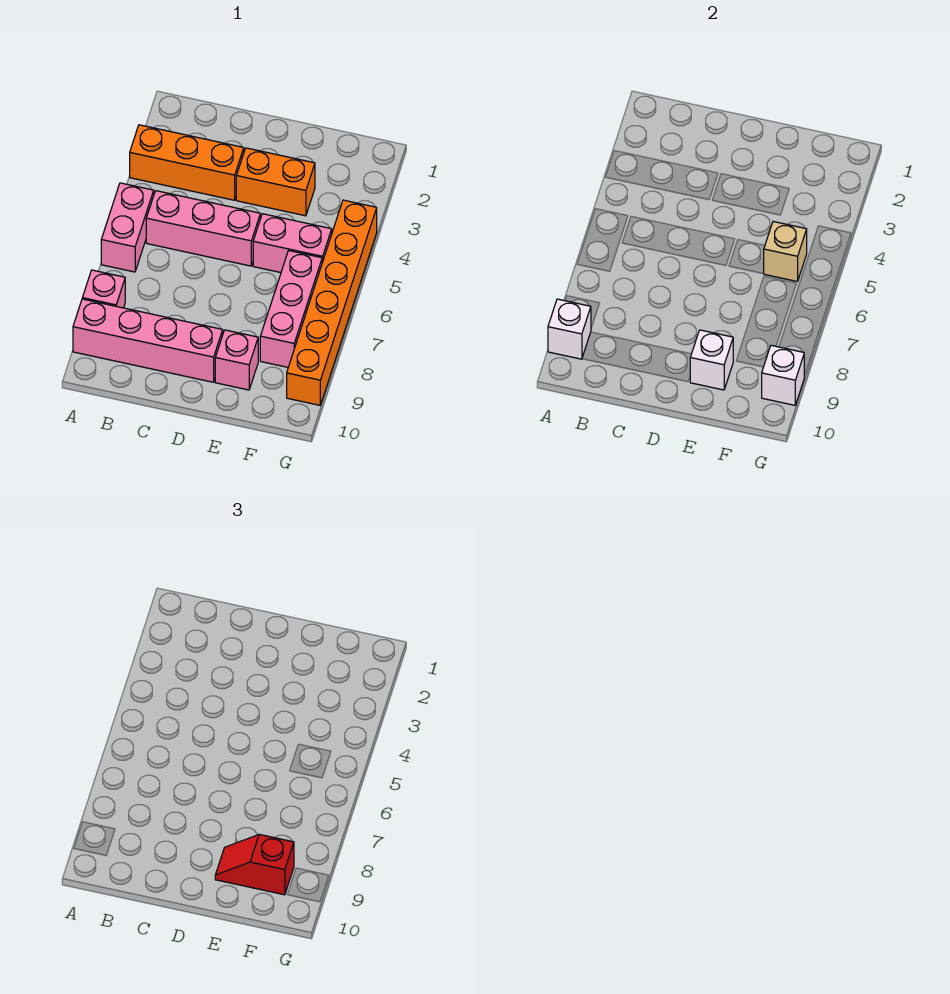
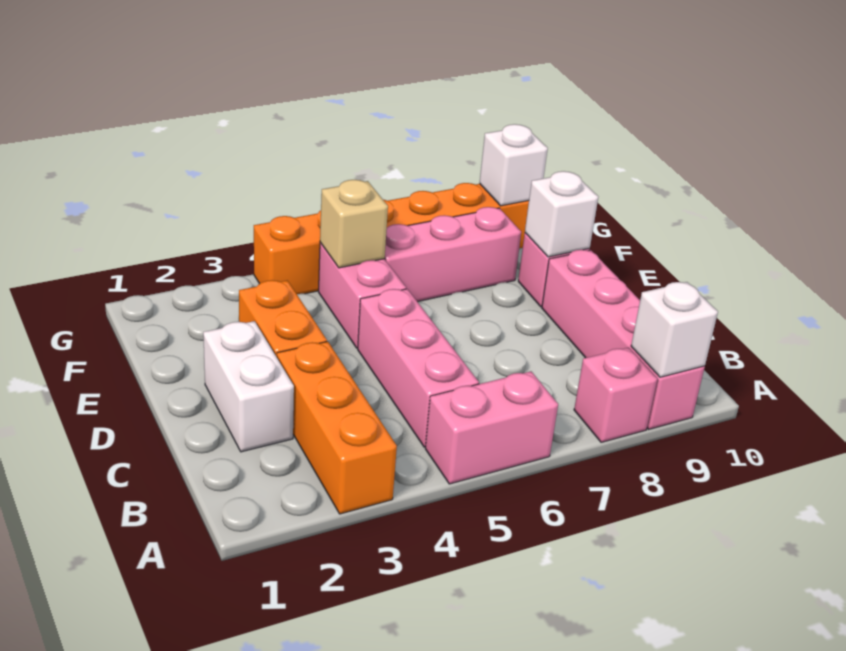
none -> white 1x2 brick [203,321,294,452]
red 1x2 slope [215,834,294,895] -> none

